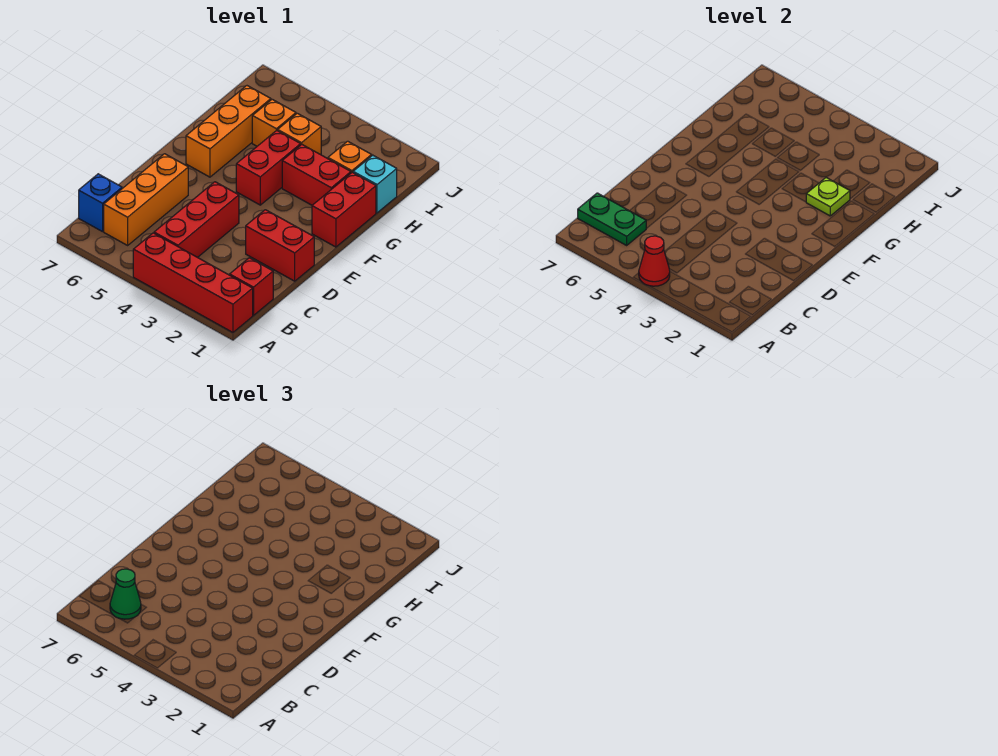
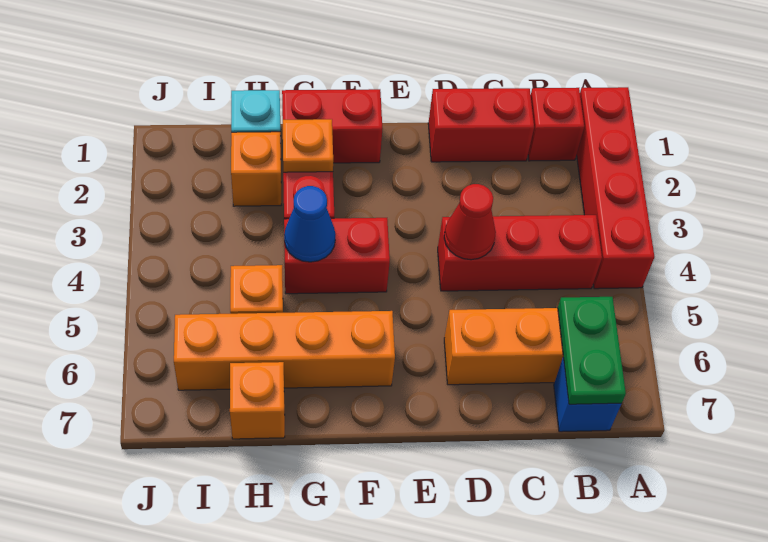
red 1x1 cone [639,236,670,286] -> red 1x1 cone moved to [444,184,496,260]
green 1x1 cone [110,569,141,619] -> none
red 1x2 brick [246,210,314,281] -> red 1x2 brick turned to [428,88,534,162]
orange 1x3 brick [186,86,271,177] -> orange 1x4 brick [174,311,395,390]
lime 1x1 plate [806,178,850,216] -> orange 1x1 plate [283,119,333,172]
none -> blue 1x1 cone [284,186,336,262]
orange 1x1 brick [278,113,321,155] -> orange 1x1 brick moved to [230,362,285,439]

